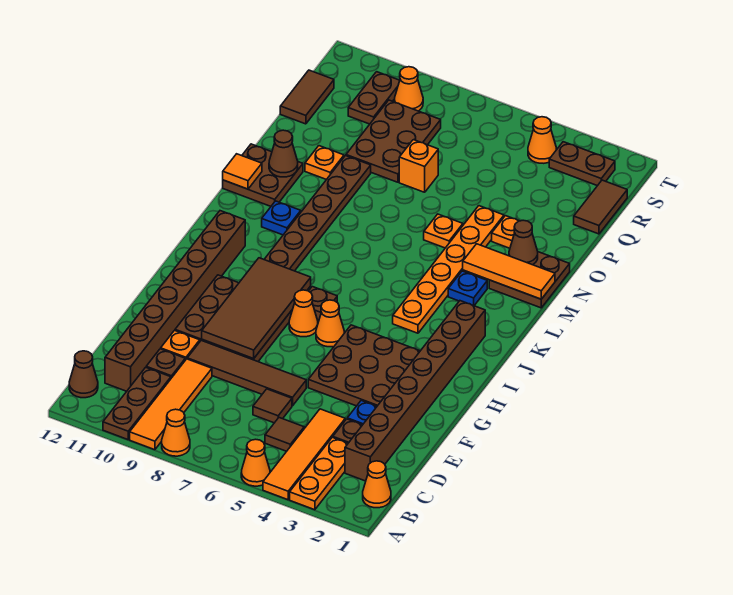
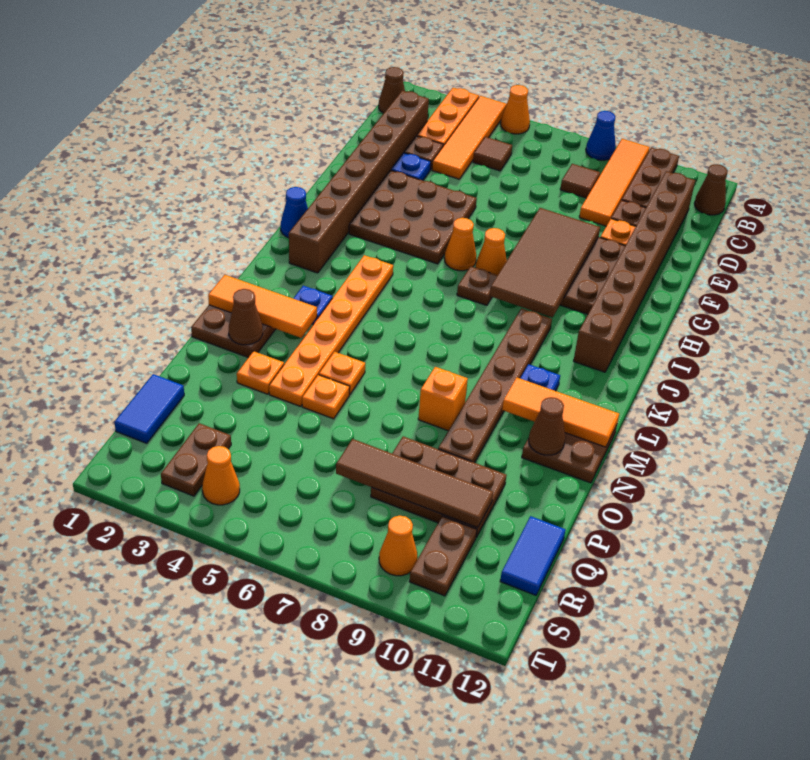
orange 1x1 cone [162,409,190,456] -> blue 1x1 cone [586,111,616,160]
orange 1x1 cone [363,461,391,508] -> brown 1x1 cone [379,67,405,114]
brown 1x1 tile [253,389,292,423] -> brown 1x1 tile moved to [560,164,600,198]
brown 1x4 tile [187,340,306,406] -> brown 1x4 tile moved to [336,439,493,528]
none -> blue 1x1 cone [281,187,308,238]
orange 1x1 tile [223,154,262,189] -> orange 1x3 tile [502,378,619,447]
orange 1x1 plate [305,146,344,180] -> orange 1x1 plate moved to [302,375,350,419]
orange 1x1 brick [399,140,438,192] -> orange 1x1 brick moved to [418,367,468,431]
brown 2x3 plate [346,100,441,182] -> brown 2x3 plate turned to [371,436,506,537]
brown 1x2 tile [574,180,627,234] -> blue 1x2 tile [114,374,184,443]
brown 1x2 tile [280,70,334,124] -> blue 1x2 tile [500,516,566,595]
brown 1x2 plate [549,142,615,186] -> brown 1x2 plate turned to [161,423,231,496]

